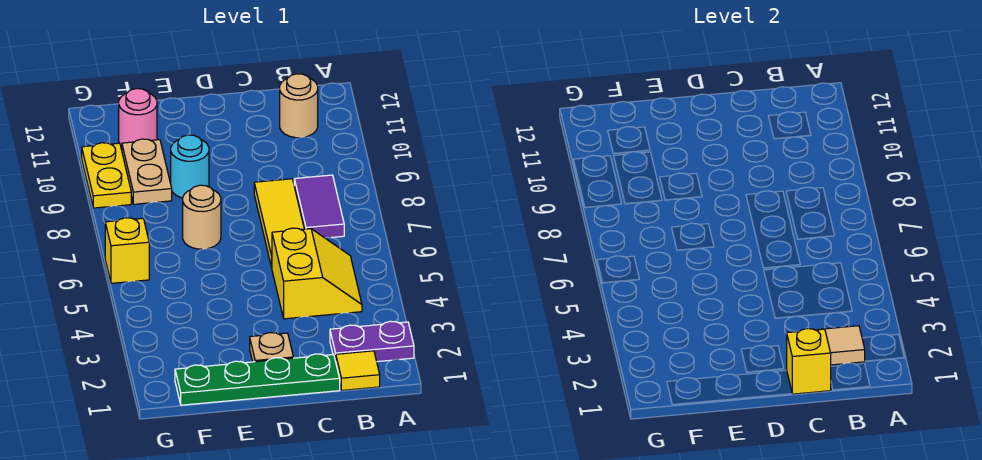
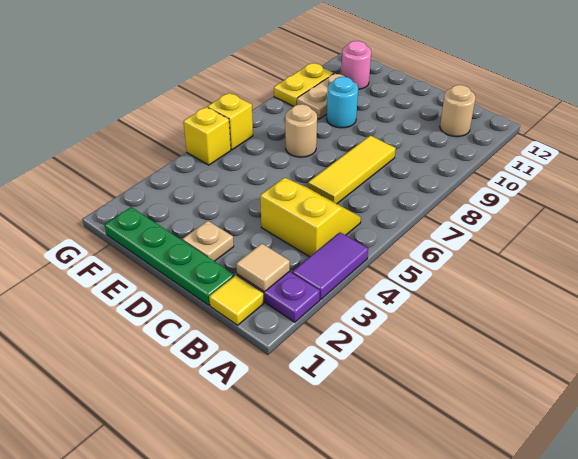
yellow 2x2 slope [272,228,362,319] -> yellow 2x2 slope turned to [260,178,361,257]
purple 1x2 tile [294,175,344,238] -> purple 1x2 tile moved to [292,232,368,300]
yellow 1x1 brick [787,329,831,394] -> yellow 1x1 brick moved to [184,107,231,165]

